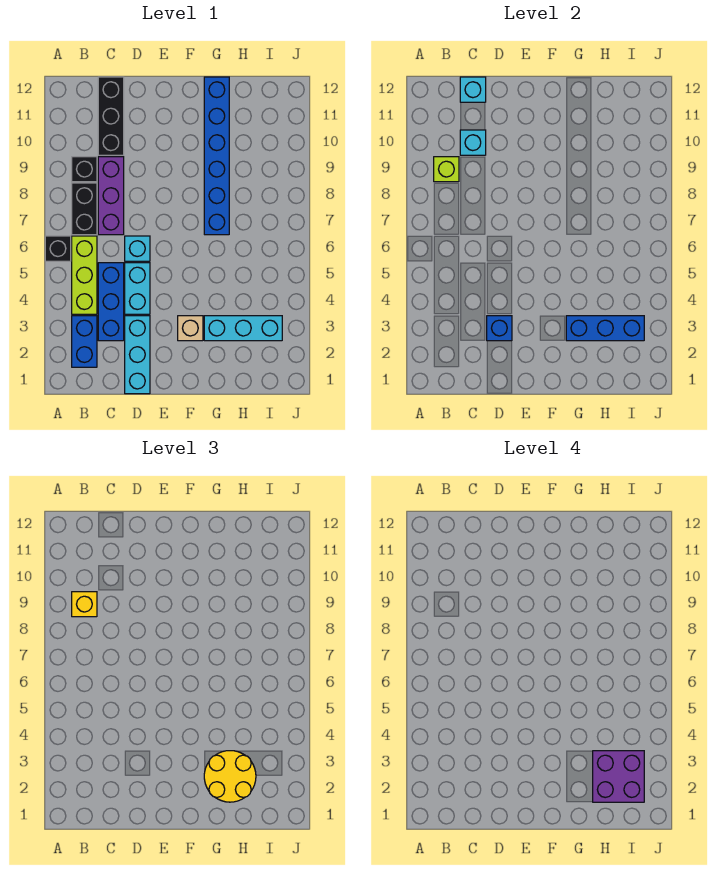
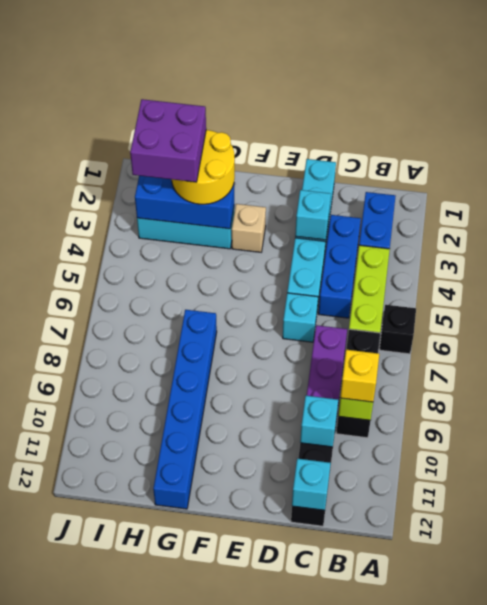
blue 1x1 brick [487,316,512,341] -> cyan 1x1 brick [295,190,331,240]

